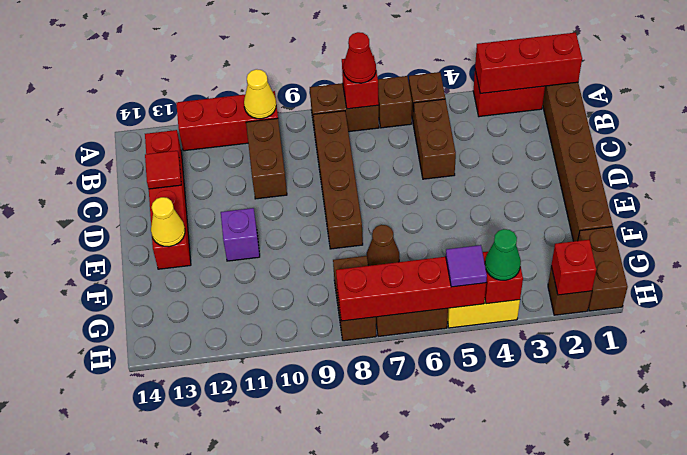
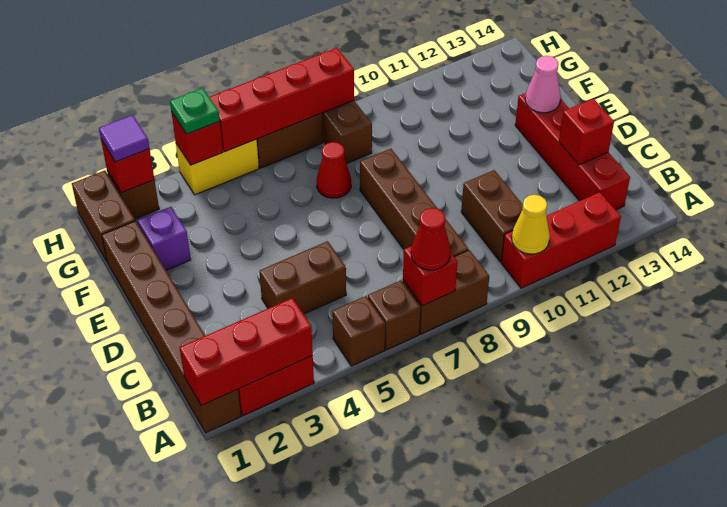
brown 1x2 brick [413,99,456,179] -> brown 1x2 brick turned to [259,241,346,314]
red 1x1 tile [145,151,181,189] -> red 1x1 brick [559,99,614,165]
purple 1x1 brick [221,208,260,261] -> purple 1x1 brick moved to [138,207,191,270]
yellow 1x1 cone [151,197,185,247] -> pink 1x1 cone [525,56,561,113]
brown 1x1 cone [367,225,399,266] -> red 1x1 cone [317,142,351,198]
green 1x1 cone [485,229,521,280] -> green 1x1 plate [170,88,220,134]
purple 1x1 tile [446,245,487,287] -> purple 1x1 tile moved to [99,115,149,162]

